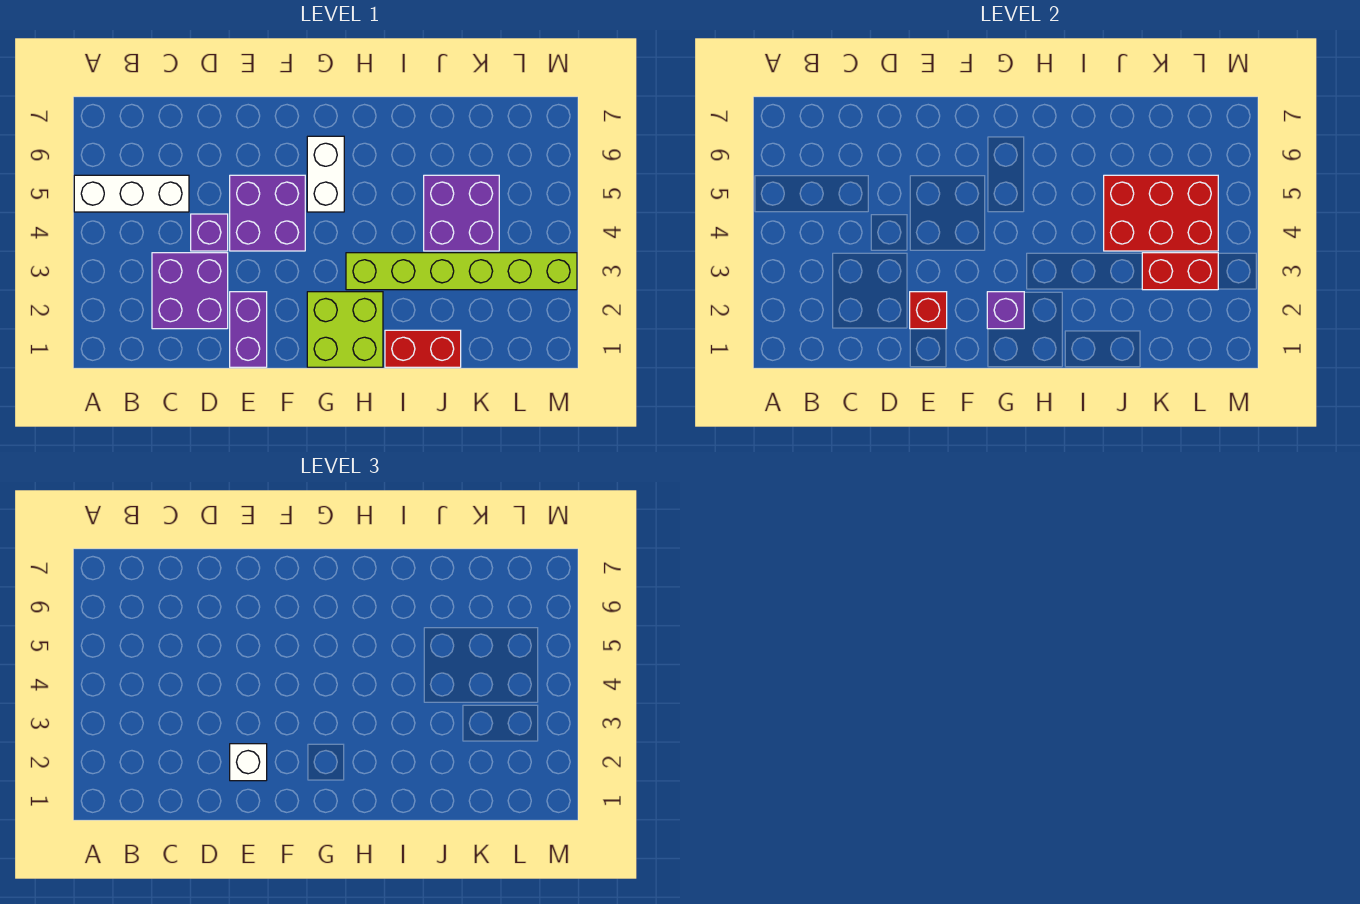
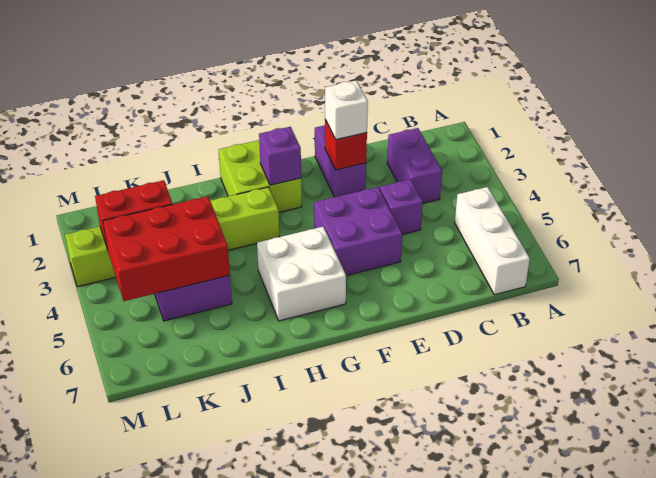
white 1x3 brick [74,175,189,212] -> white 1x3 brick turned to [455,187,530,295]
purple 2x2 brick [152,253,228,329] -> purple 1x2 brick [387,128,442,204]
white 1x2 brick [307,136,344,212] -> white 2x2 brick [257,227,346,321]
red 1x2 brick [385,330,461,367] -> none

